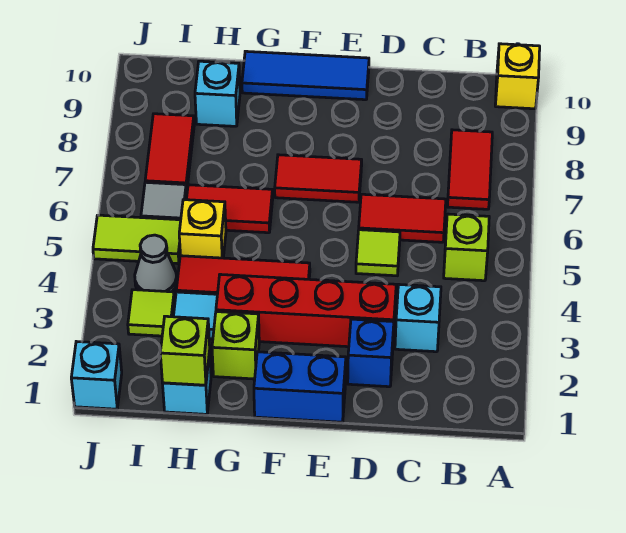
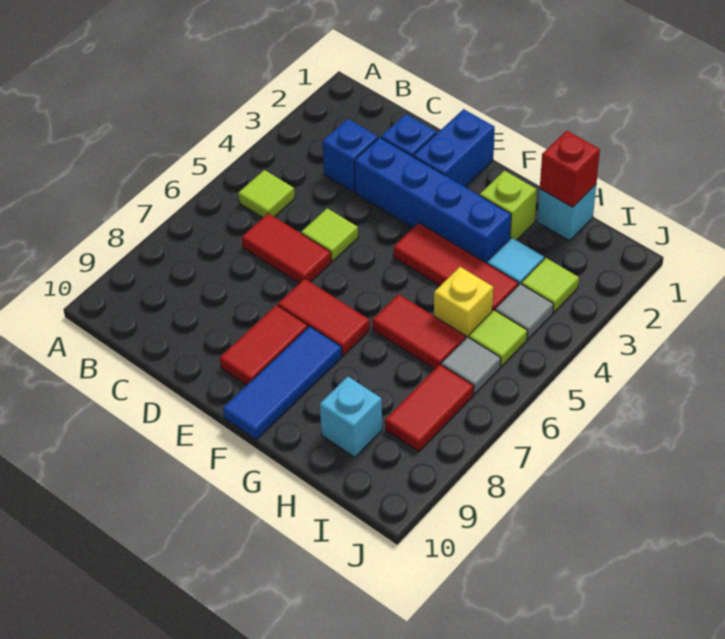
yellow 1x1 brick [495,44,540,109] -> none
lime 1x1 brick [444,214,489,281] -> lime 1x1 tile [238,170,295,218]
red 1x2 tile [447,130,492,209] -> red 1x2 tile moved to [220,305,308,385]
cyan 1x1 brick [395,285,441,352] -> blue 1x1 brick [322,119,378,192]
red 1x4 brick [216,274,396,347] -> blue 1x4 brick [354,137,511,263]
blue 1x2 brick [254,352,346,422] -> blue 1x2 brick turned to [413,109,495,187]
blue 1x3 tile [242,51,369,100] -> blue 1x3 tile turned to [223,326,342,440]
lime 1x1 brick [160,316,210,385] -> red 1x1 brick [540,131,600,207]
grey 1x1 cone [135,235,177,292] -> grey 1x1 tile [495,284,553,339]
lime 1x2 tile [93,215,181,264] -> lime 1x1 tile [468,310,527,366]
cyan 1x1 brick [71,342,122,409] -> none

